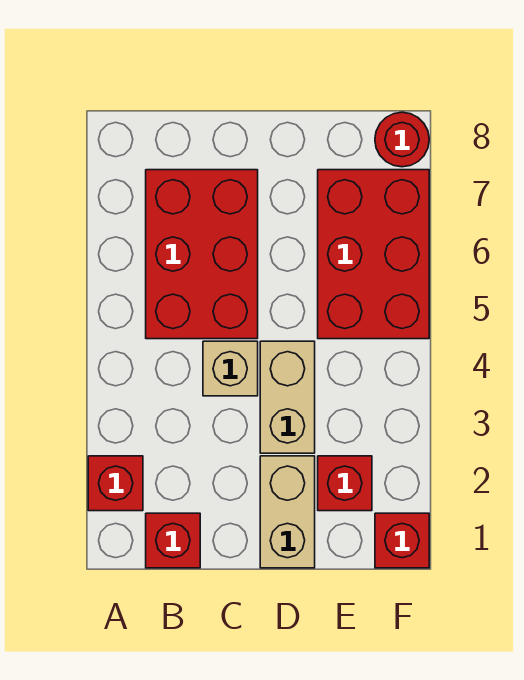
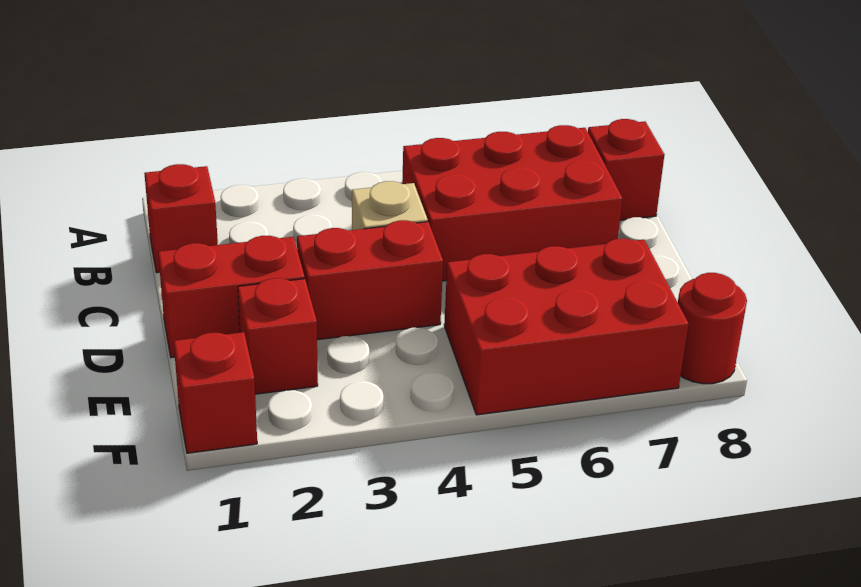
red 1x1 brick [88,456,143,511] -> red 1x1 brick moved to [588,119,664,220]
tan 1x2 brick [260,456,315,568] -> red 1x2 brick [158,236,305,358]
tan 1x2 brick [260,341,315,453] -> red 1x2 brick [297,220,443,340]

